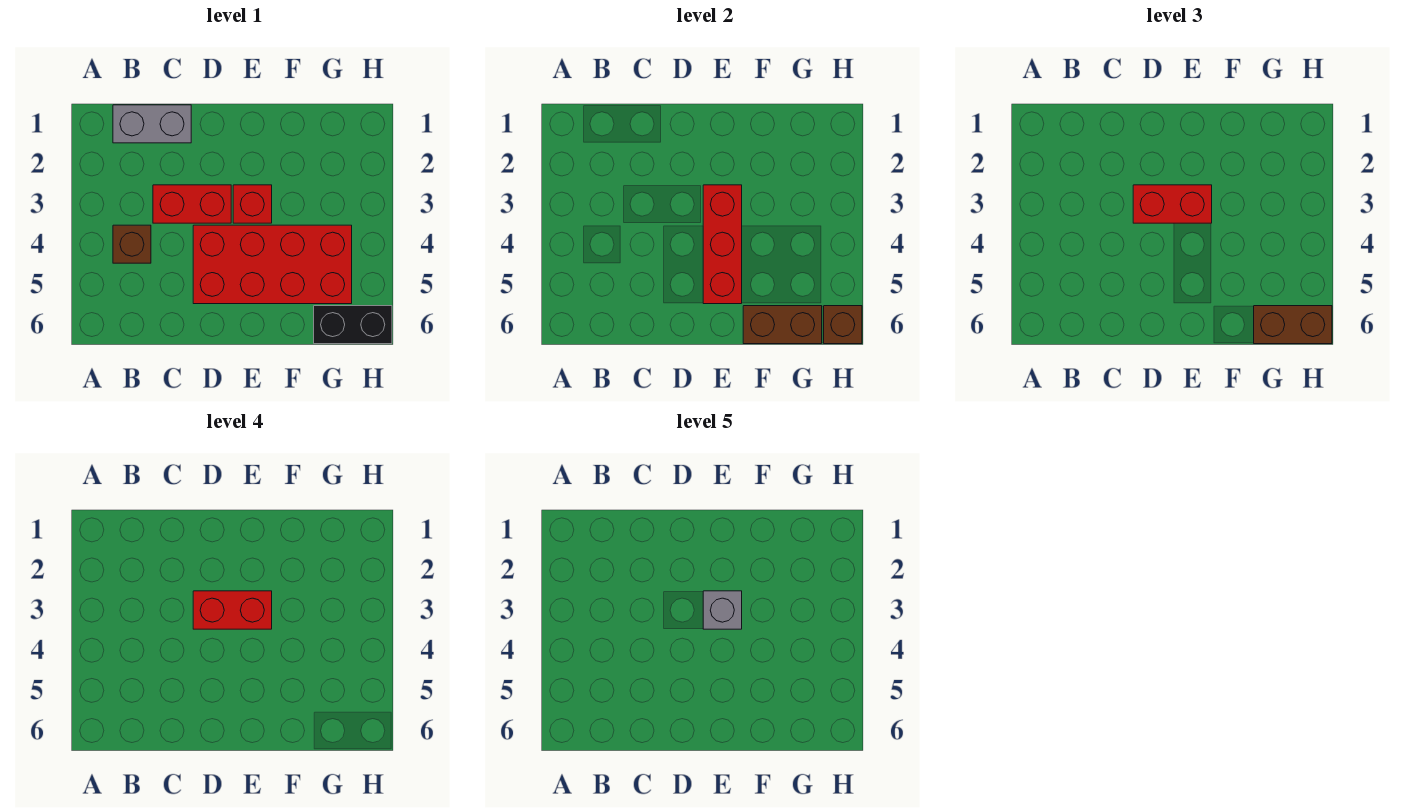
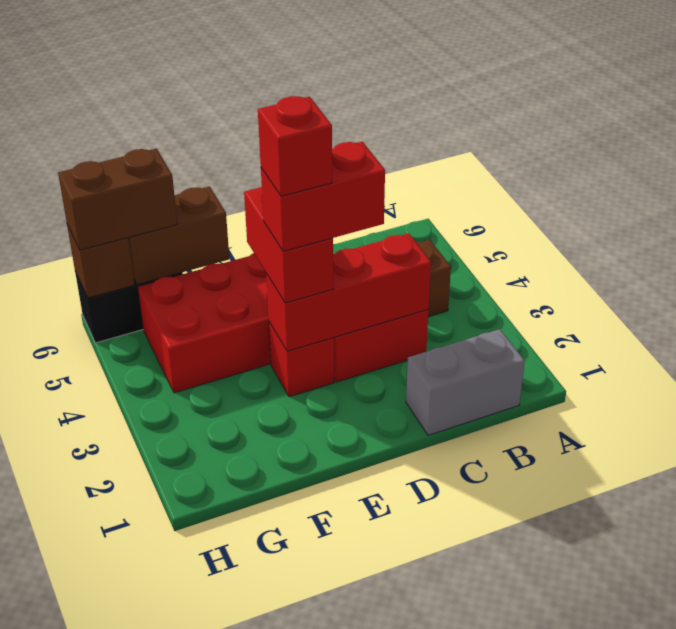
red 1x2 brick [1133,185,1212,223] -> red 1x2 brick turned to [244,187,333,303]
red 1x3 brick [703,185,742,304] -> red 1x3 brick turned to [266,233,431,351]
grey 1x1 brick [703,591,742,629] -> red 1x1 brick [258,96,332,196]

